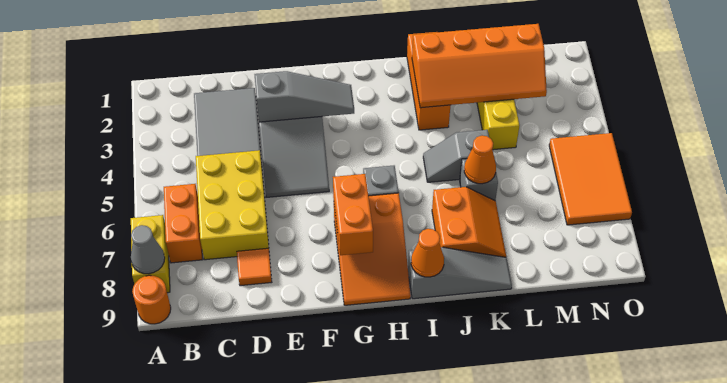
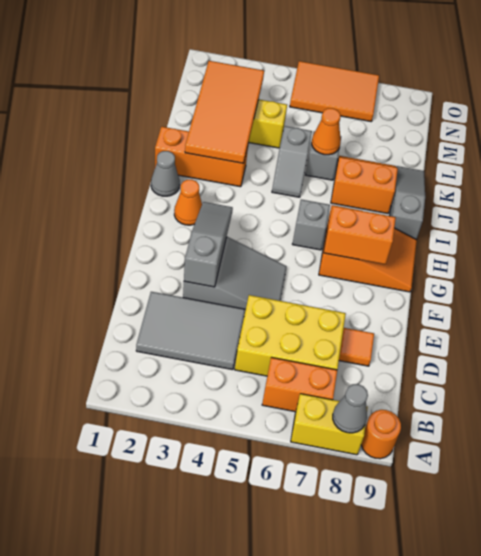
none -> grey 1x1 cone [151,151,180,196]
orange 1x1 cone [411,229,444,277] -> orange 1x1 cone moved to [174,180,202,225]
orange 2x4 slope [412,24,547,108] -> orange 2x4 tile [185,61,264,163]

